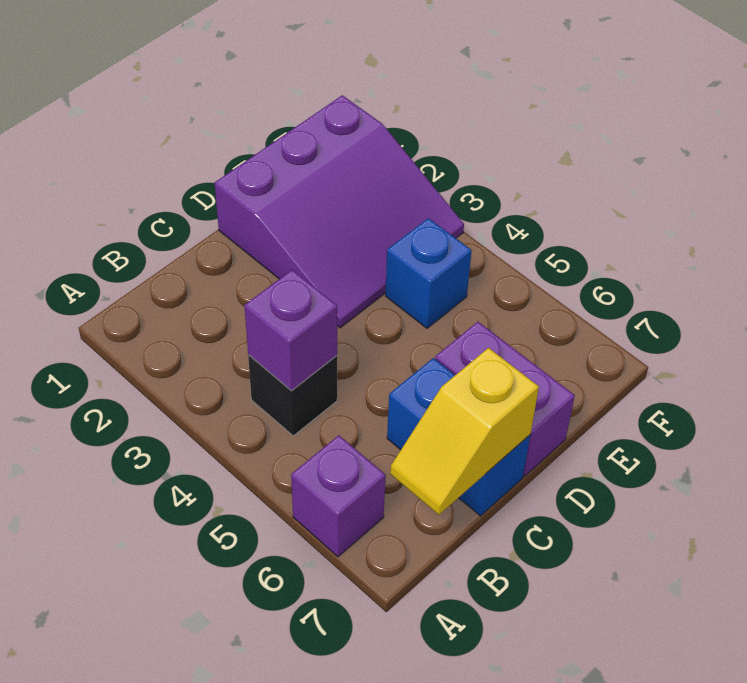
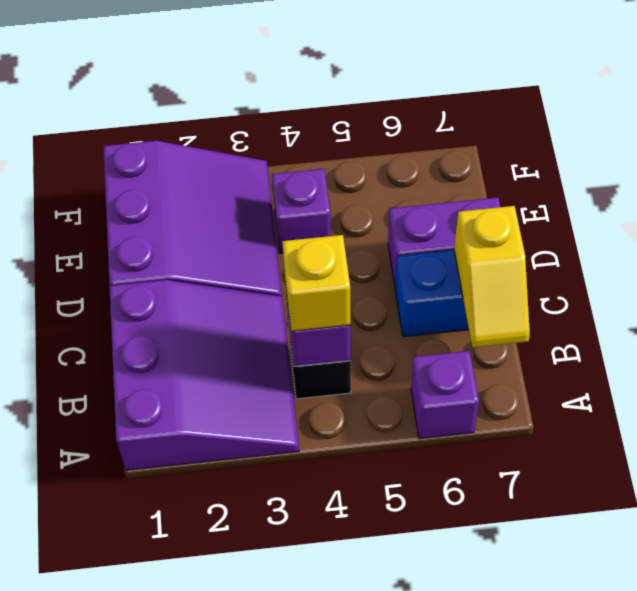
none -> purple 3x3 slope [109,280,299,470]
none -> yellow 1x1 brick [282,235,350,332]
blue 1x1 brick [385,218,472,328] -> purple 1x1 brick [272,169,331,253]

